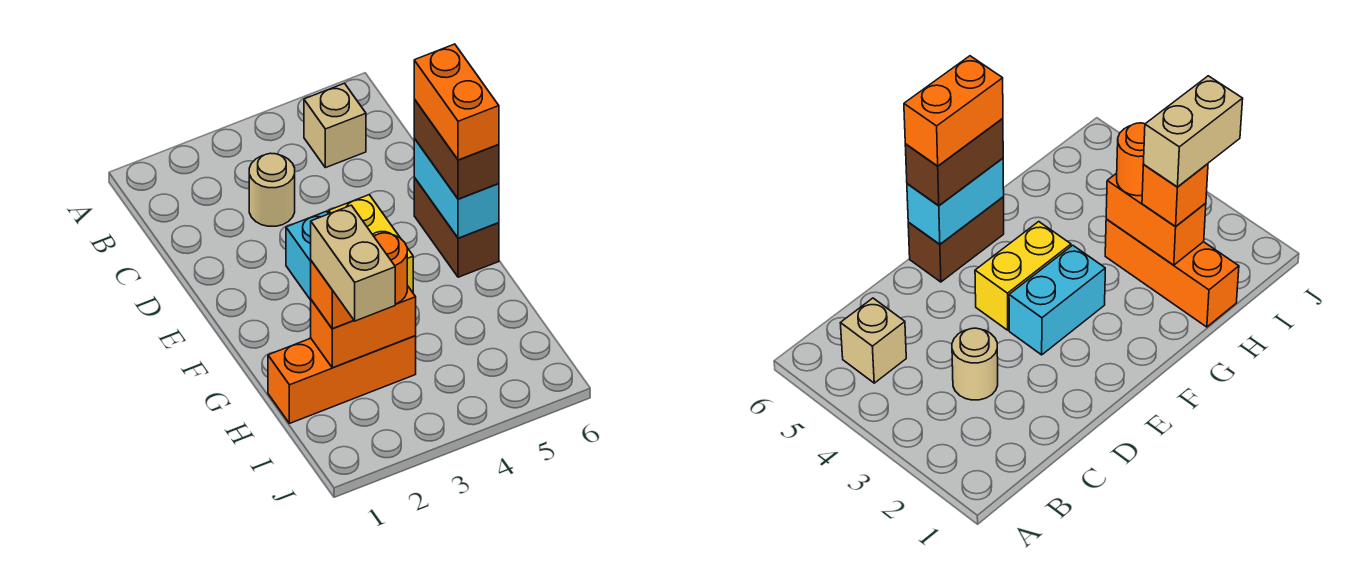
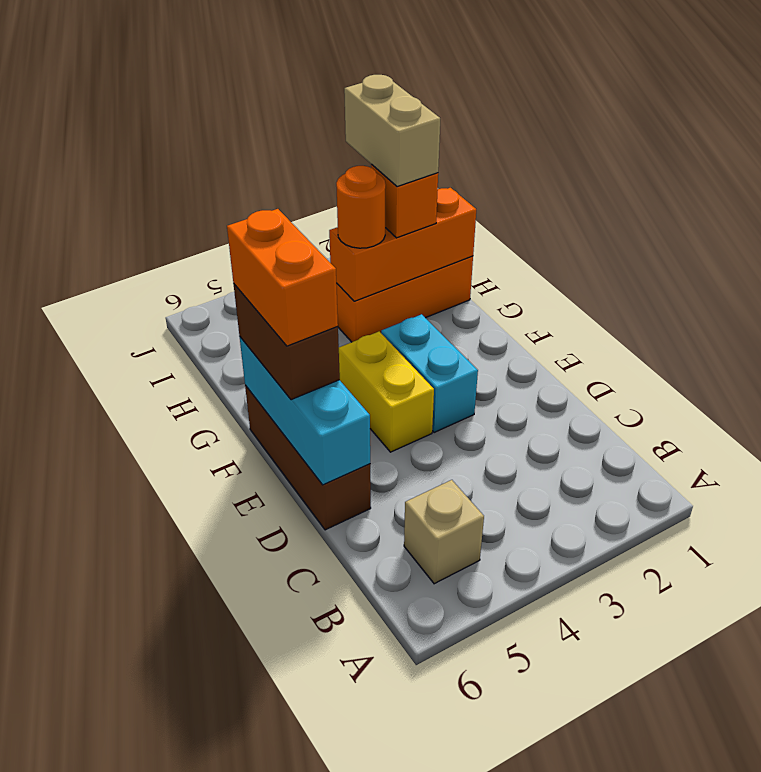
tan 1x1 round brick [249,153,295,226] -> none
brown 1x2 brick [414,177,499,277] -> brown 1x3 brick [245,385,371,530]
cyan 1x2 brick [414,139,499,238] -> cyan 1x3 brick [240,337,370,485]
orange 1x2 brick [311,286,416,368] -> orange 1x3 brick [329,188,476,301]

